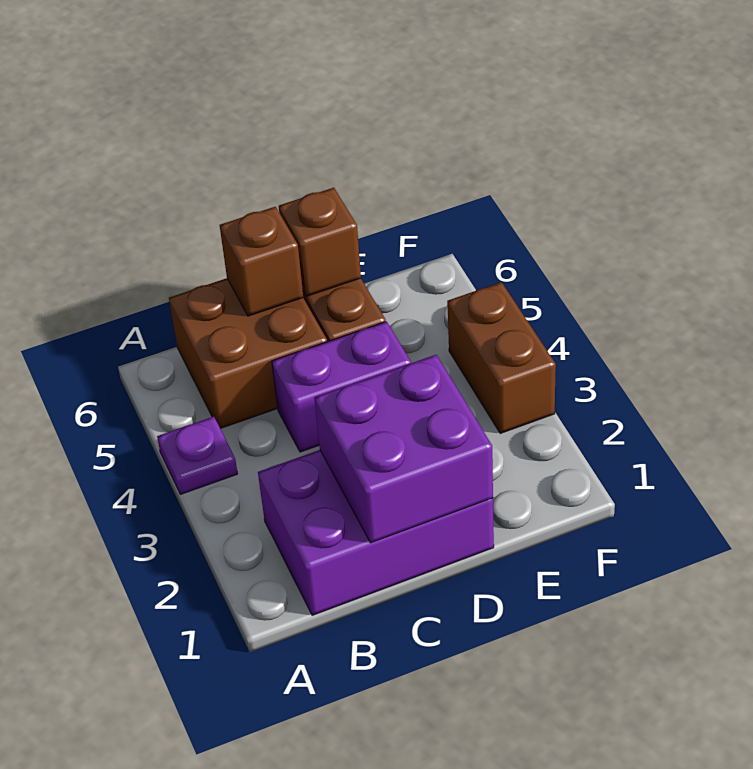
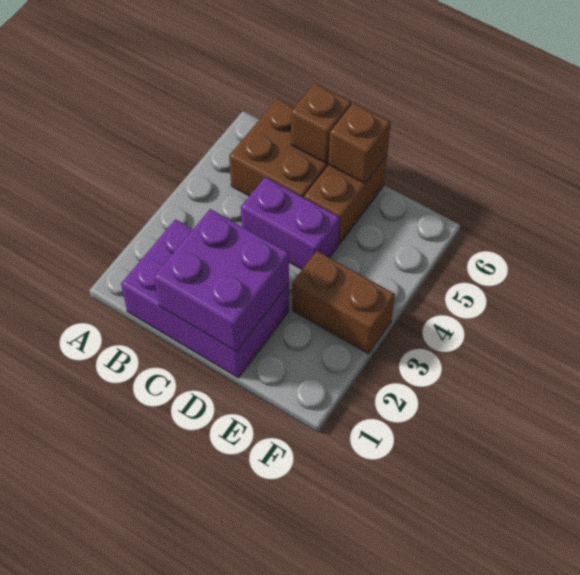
purple 1x1 plate [157,417,238,494] -> none
brown 1x2 brick [447,282,556,434] -> brown 1x2 brick turned to [292,251,395,354]

